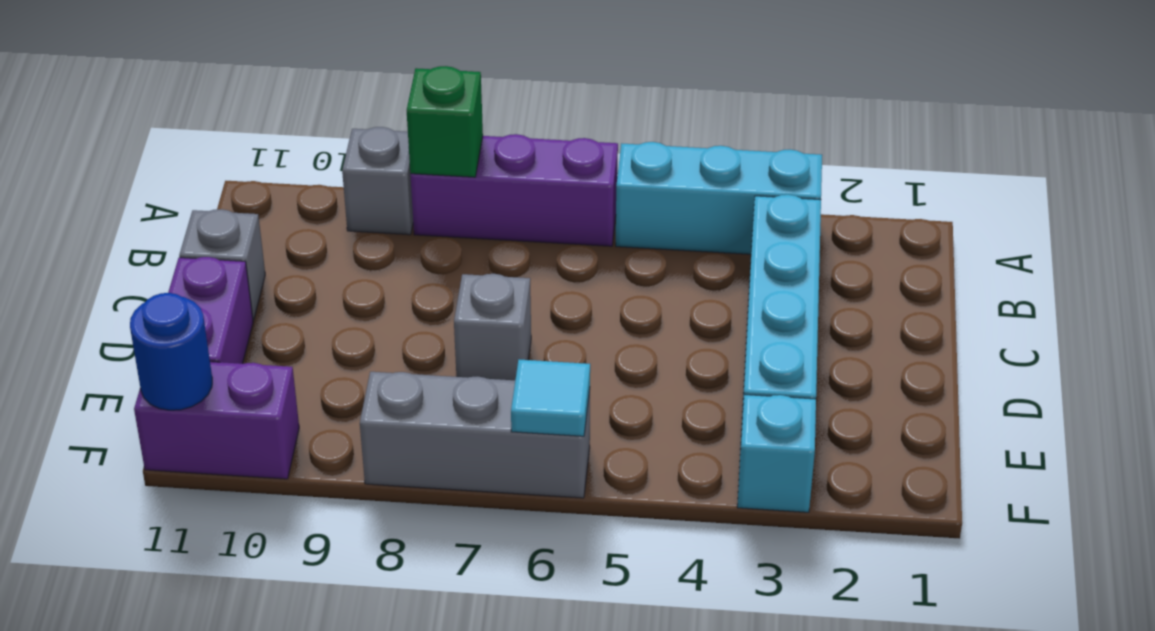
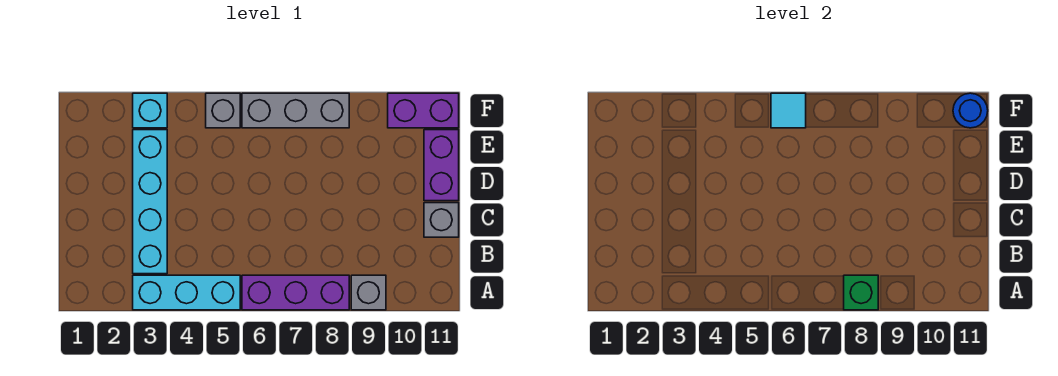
grey 1x1 brick [454,274,531,380] -> grey 1x1 brick moved to [206,93,240,128]

